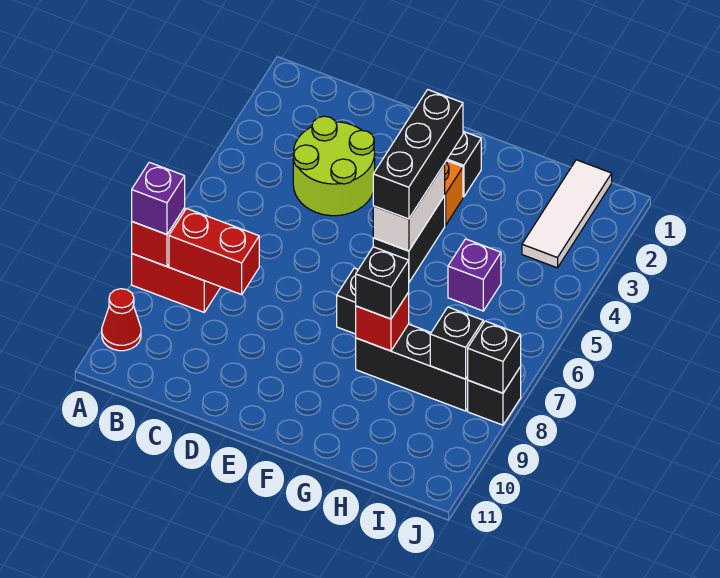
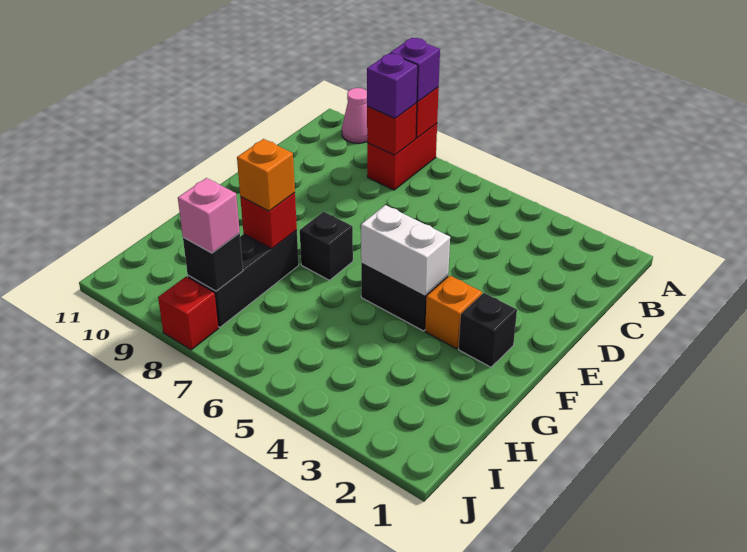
red 1x1 cone [102,289,141,351] -> pink 1x1 cone [342,88,367,143]
red 1x2 brick [169,208,259,295] -> red 1x1 brick [367,103,417,155]
lime 2x2 round brick [293,116,375,216] -> none
black 1x3 brick [373,90,463,219] -> none
black 1x1 brick [356,247,409,319] -> orange 1x1 brick [237,139,295,211]
purple 1x1 brick [448,239,501,311] -> purple 1x1 brick moved to [367,53,418,118]
white 1x3 tile [522,160,612,268] -> none
none -> pink 1x1 brick [178,178,240,253]
black 1x1 brick [468,367,521,425] -> red 1x1 brick [158,277,219,350]
black 1x1 brick [468,321,521,393] -> none

